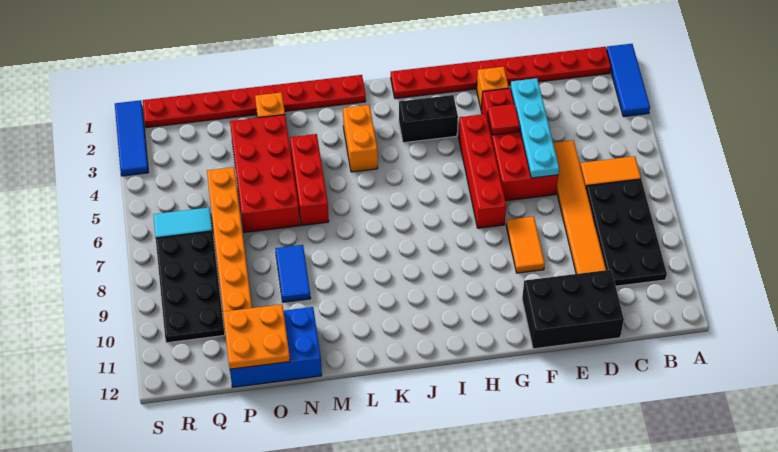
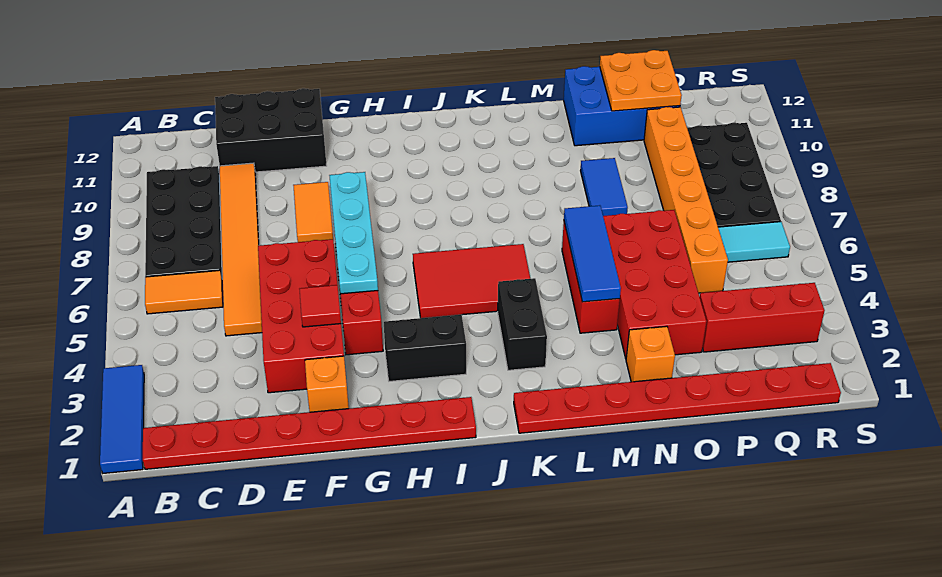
cyan 1x4 plate [510,78,559,178] -> cyan 1x4 plate moved to [329,172,378,294]
none -> red 2x3 tile [413,244,530,318]
orange 1x2 brick [343,105,378,172] -> black 1x2 brick [498,278,547,370]
none -> red 1x3 brick [700,283,825,352]
blue 1x3 tile [115,100,149,176] -> blue 1x3 tile moved to [564,205,621,302]

